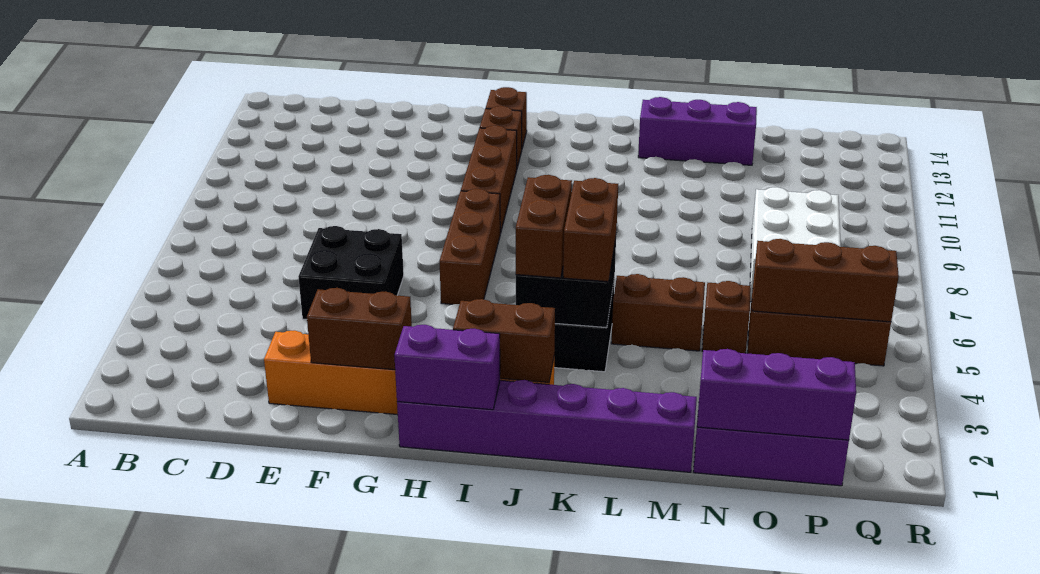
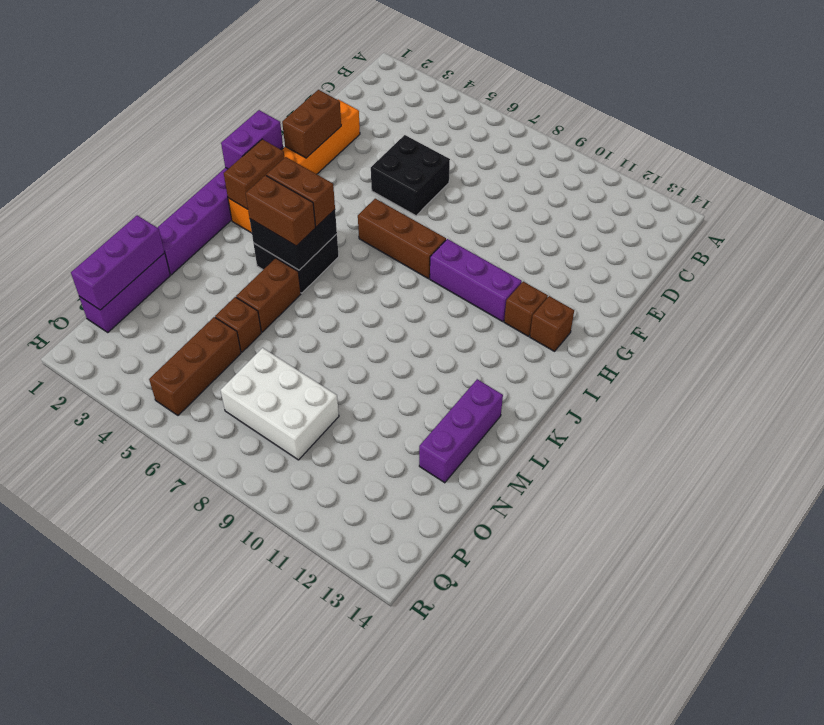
brown 1x3 brick [461,126,517,234] -> purple 1x3 brick [430,239,522,322]
brown 1x3 brick [752,239,899,322] -> none

